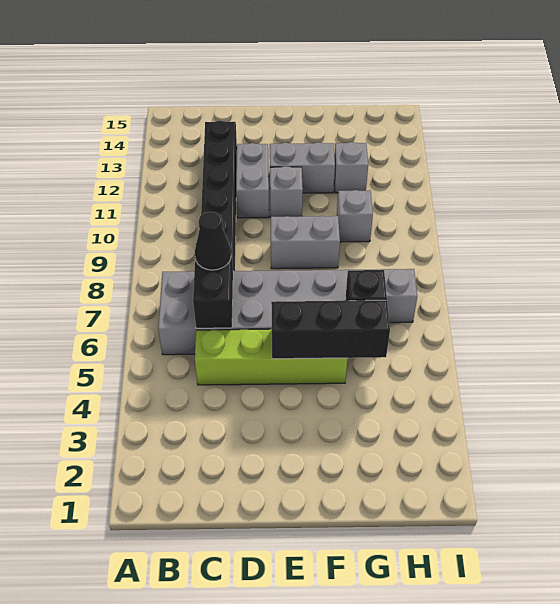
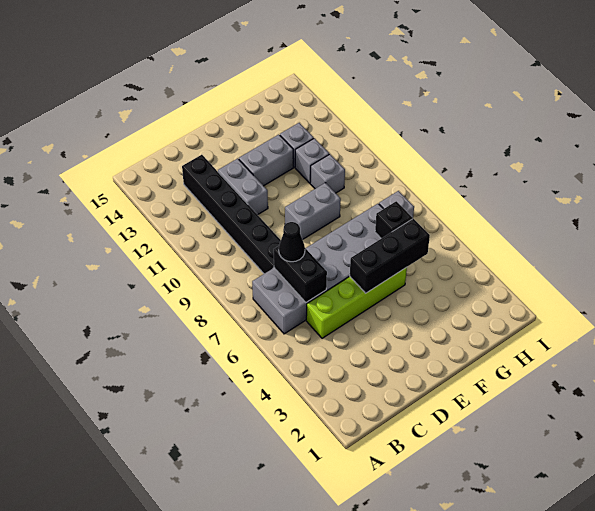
grey 1x1 brick [270,166,303,217] -> grey 1x1 brick moved to [295,138,329,183]

